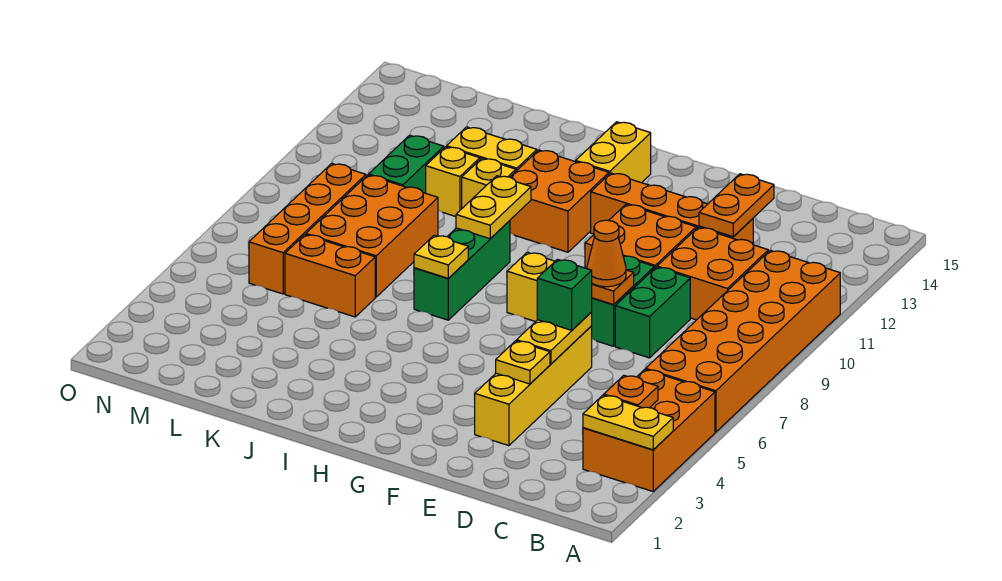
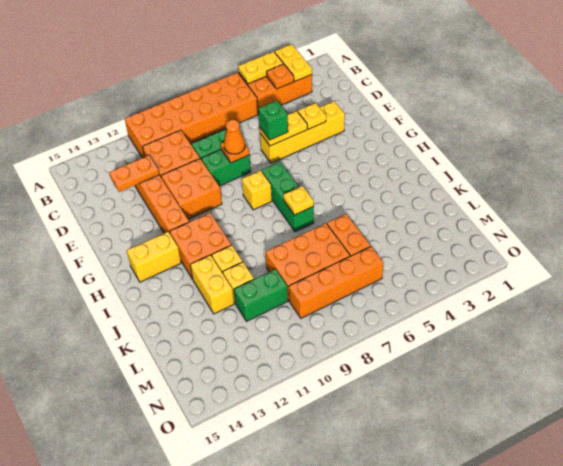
green 1x3 brick [414,221,510,320] -> green 1x3 brick turned to [262,162,314,232]
yellow 1x2 plate [456,176,531,239] -> yellow 1x2 plate moved to [238,52,283,84]

